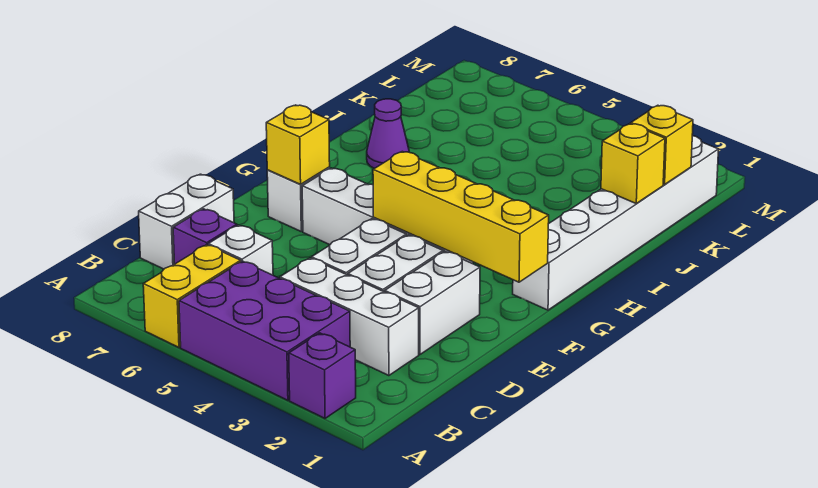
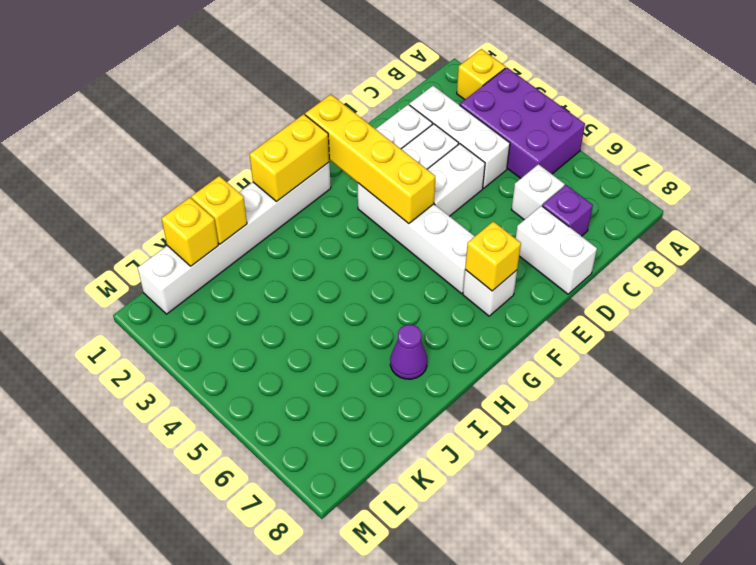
purple 1x1 brick [289,333,356,418] -> yellow 1x1 brick [457,49,506,100]
yellow 1x2 brick [143,245,241,347] -> yellow 1x2 brick moved to [249,114,329,201]
white 1x2 brick [139,174,234,269] -> white 1x2 brick turned to [516,206,597,294]

